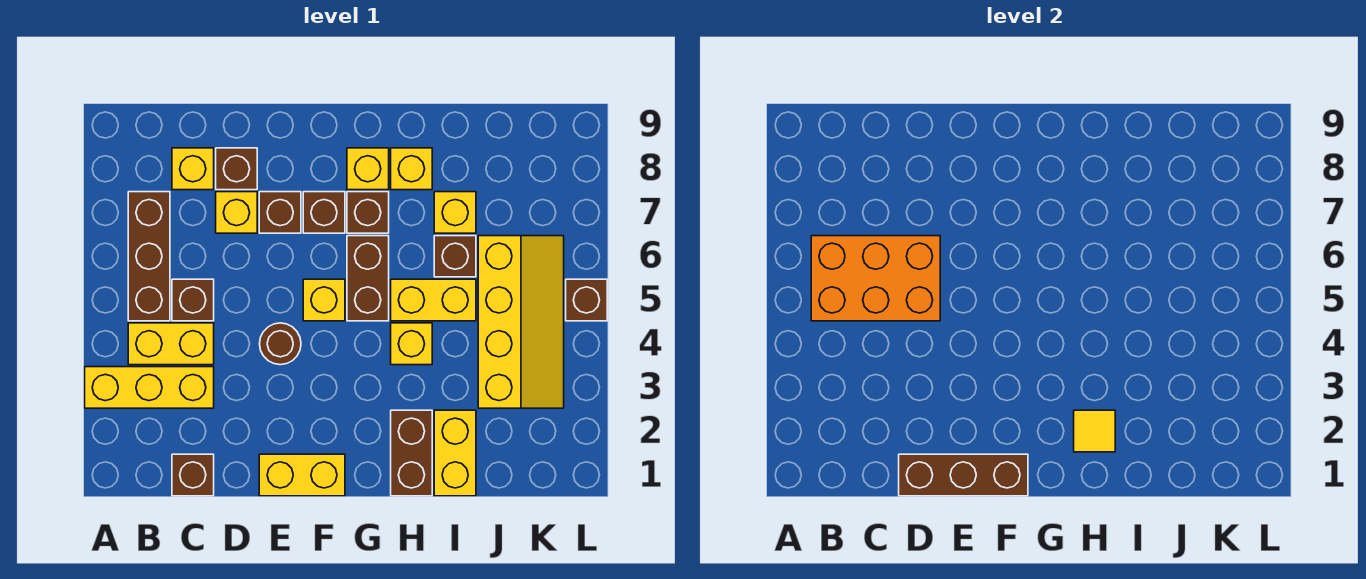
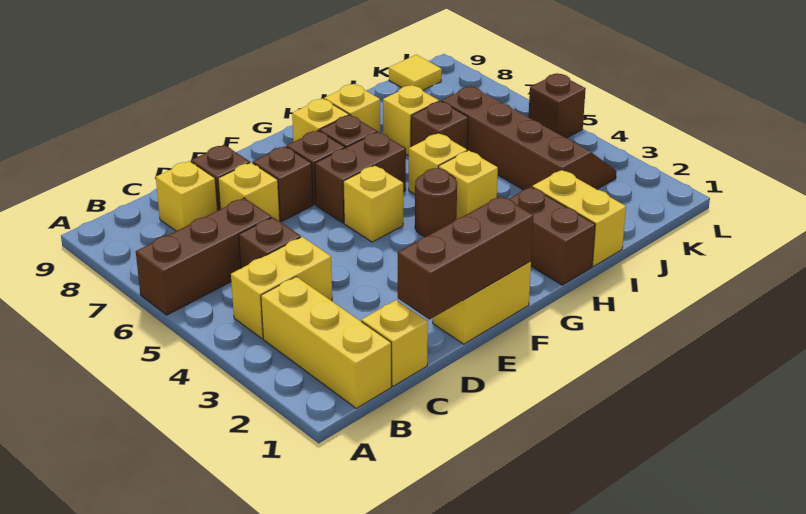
yellow 1x3 brick [85,367,214,408] -> yellow 1x3 brick turned to [261,277,391,408]
brown 1x3 brick [128,192,170,321] -> brown 1x3 brick turned to [136,198,271,315]
orange 2x3 brick [811,236,940,321] -> none
brown 1x1 brick [172,454,214,496] -> yellow 1x1 brick [361,300,428,386]
brown 1x1 round brick [260,323,301,365] -> brown 1x1 round brick moved to [415,168,457,237]
brown 1x2 brick [347,236,389,321] -> brown 1x2 brick turned to [315,132,406,223]
yellow 1x1 tile [1074,410,1115,452] -> yellow 1x1 tile moved to [389,55,442,90]
yellow 1x2 brick [391,279,476,321] -> yellow 1x1 brick [409,133,467,194]
yellow 2x4 slope [478,236,564,408] -> brown 2x4 slope [442,86,616,190]

